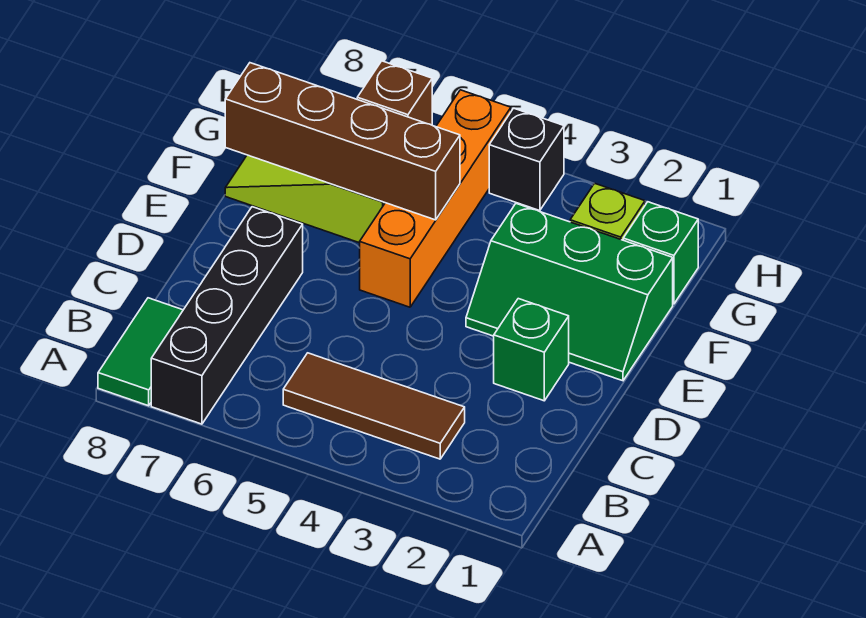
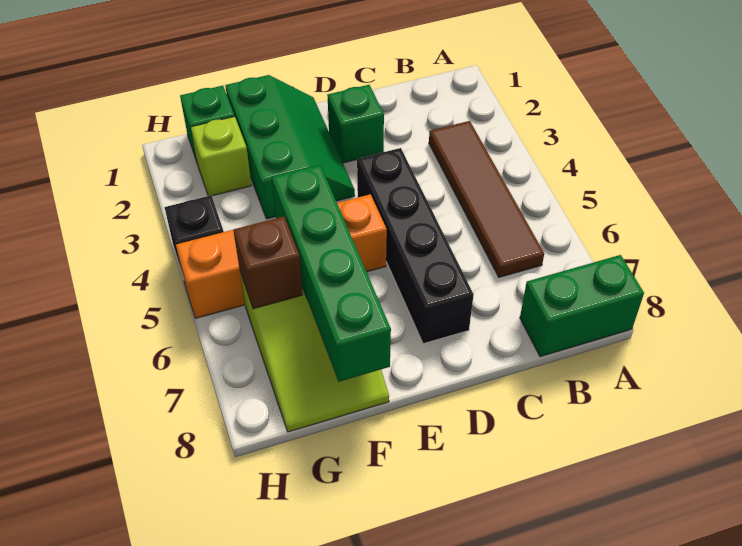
black 1x4 brick [151,207,303,424] -> black 1x4 brick turned to [357,148,474,344]
green 1x2 tile [98,298,183,406] -> green 1x2 brick [520,255,644,357]
brown 1x3 tile [283,353,465,459] -> brown 1x4 tile [429,121,544,277]
brown 1x4 brick [225,63,460,220] -> green 1x4 brick [272,165,391,382]

